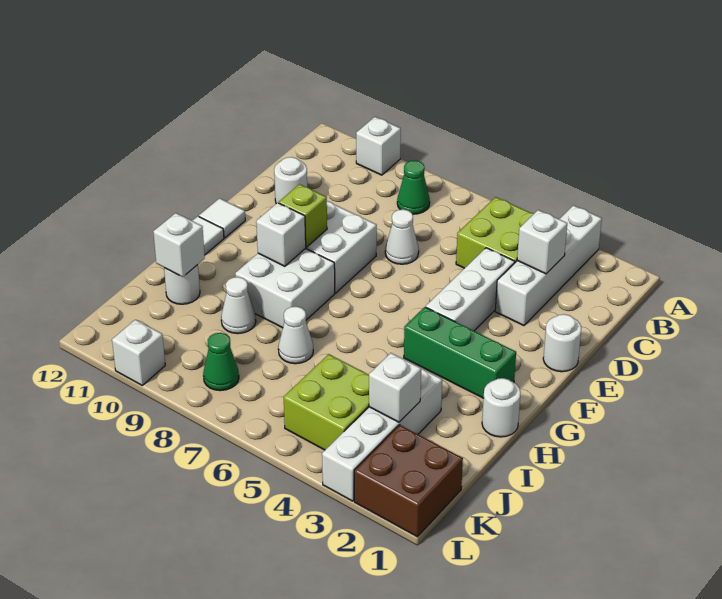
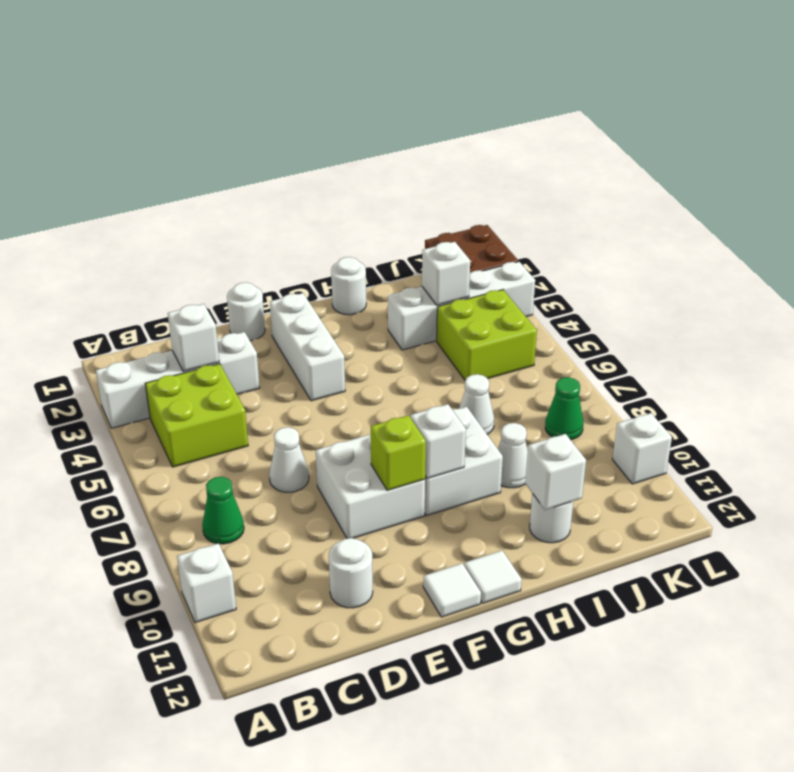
white 1x3 brick [426,248,515,331] -> white 1x3 brick turned to [270,293,345,401]
green 1x3 brick [404,307,516,398] -> none

